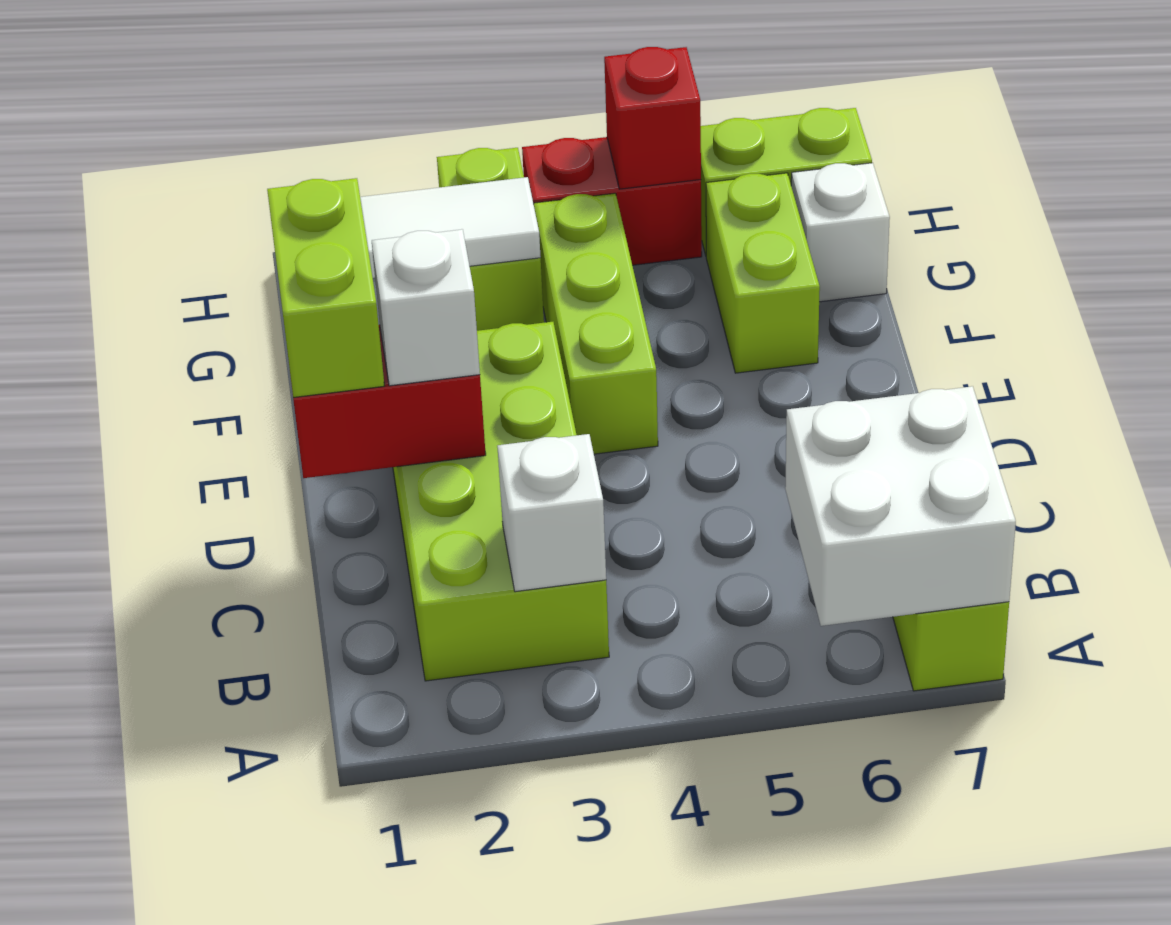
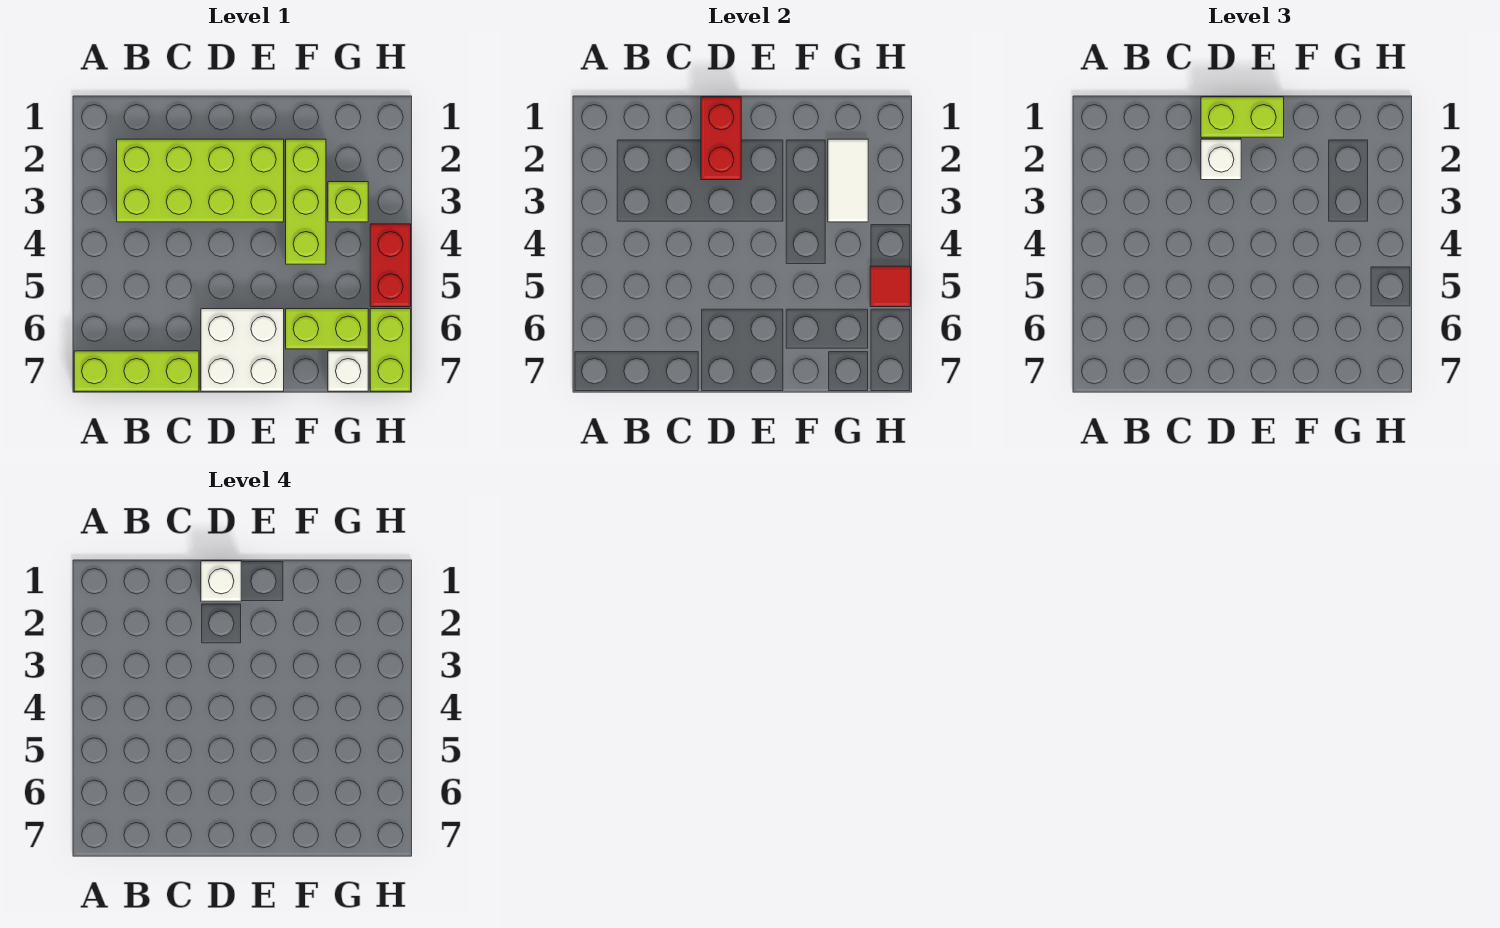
white 2x2 brick [785,386,1016,626] -> white 2x2 brick moved to [201,309,284,391]
white 1x1 brick [497,434,606,592] -> white 1x1 brick moved to [201,561,241,601]
lime 1x3 brick [534,193,658,454] -> lime 1x3 brick turned to [286,139,326,264]
lime 1x2 brick [437,148,544,331] -> lime 1x1 brick [328,182,368,222]
red 1x1 brick [604,47,701,189] -> red 1x1 tile [870,266,911,307]

